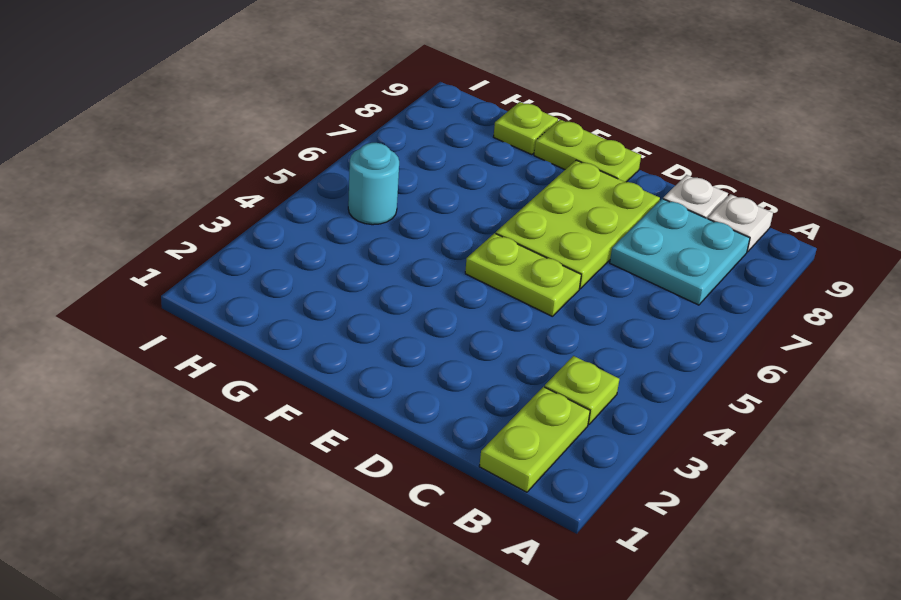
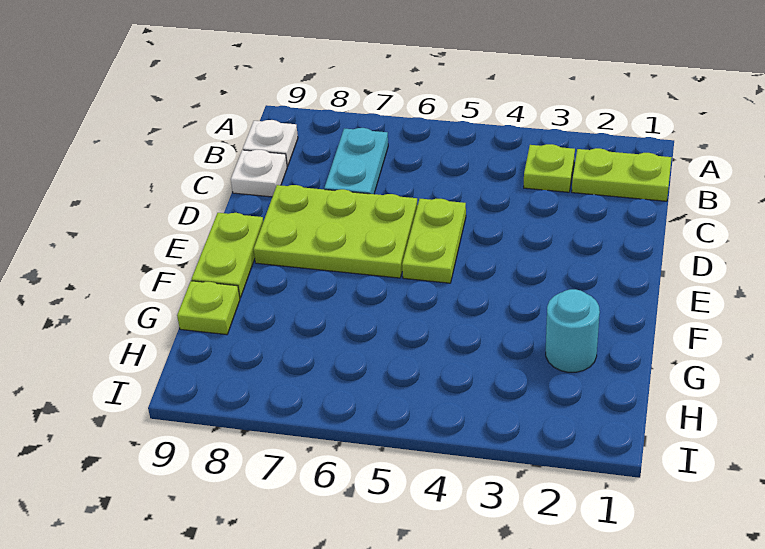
cyan 2x2 plate [610,199,750,305] -> cyan 1x2 plate [324,128,388,194]
cyan 1x1 round brick [348,143,399,225] -> cyan 1x1 round brick moved to [546,289,600,372]

